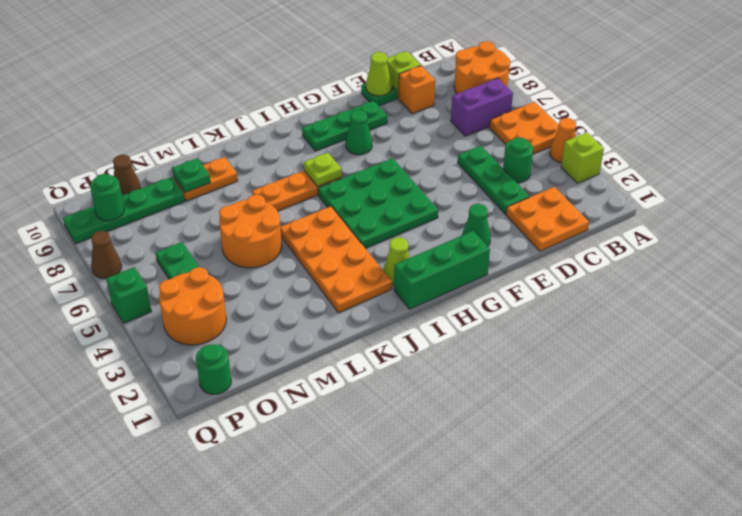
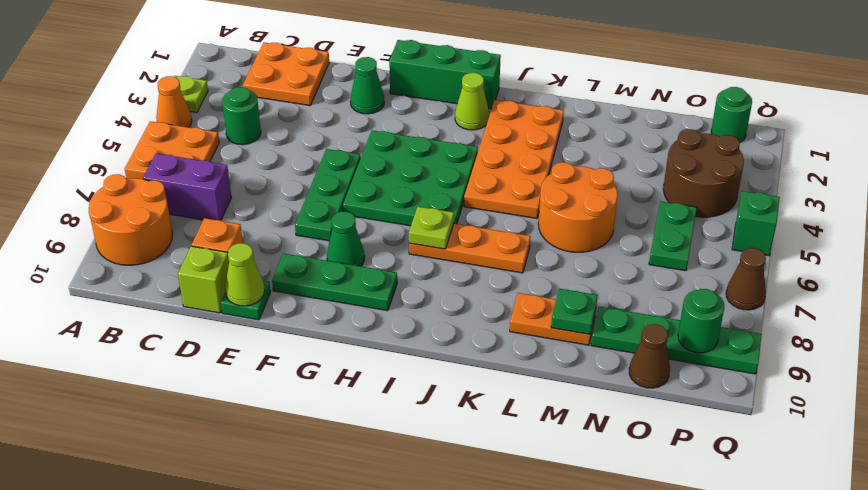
lime 1x1 brick [561,133,604,183] -> lime 1x1 plate [174,76,208,113]
green 1x3 plate [458,146,529,214] -> green 1x3 plate moved to [295,149,361,241]
orange 2x2 round brick [159,267,226,345] -> brown 2x2 round brick [663,129,744,217]

